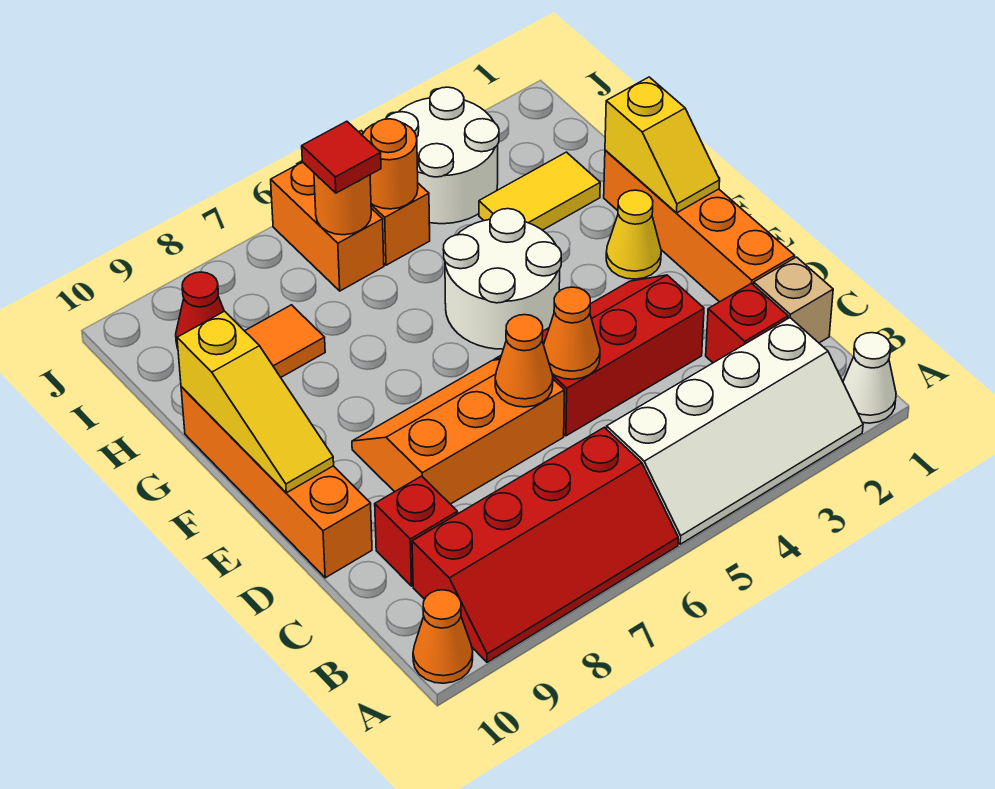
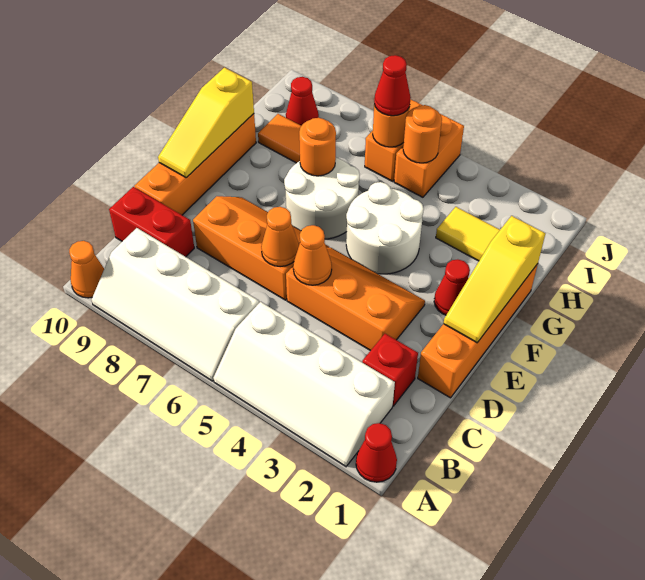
white 1x1 cone [843,333,896,423] -> red 1x1 cone [356,423,397,482]
red 2x4 slope [412,427,678,662] -> white 2x4 slope [92,228,259,381]
tan 1x1 brick [754,257,833,343] -> none
red 1x1 brick [375,476,458,586] -> red 1x2 brick [109,187,194,257]
red 2x3 slope [494,275,704,436] -> orange 2x3 slope [286,248,425,351]
yellow 1x2 slope [605,77,720,213] -> yellow 1x3 slope [444,216,545,343]
yellow 1x1 cone [606,190,661,279] -> red 1x1 cone [434,259,470,315]
none -> orange 1x1 round brick [299,118,336,176]
white 2x2 round brick [386,87,499,224] -> white 2x2 round brick moved to [284,158,360,239]
red 1x1 tile [302,121,381,193] -> red 1x1 cone [374,55,411,116]

